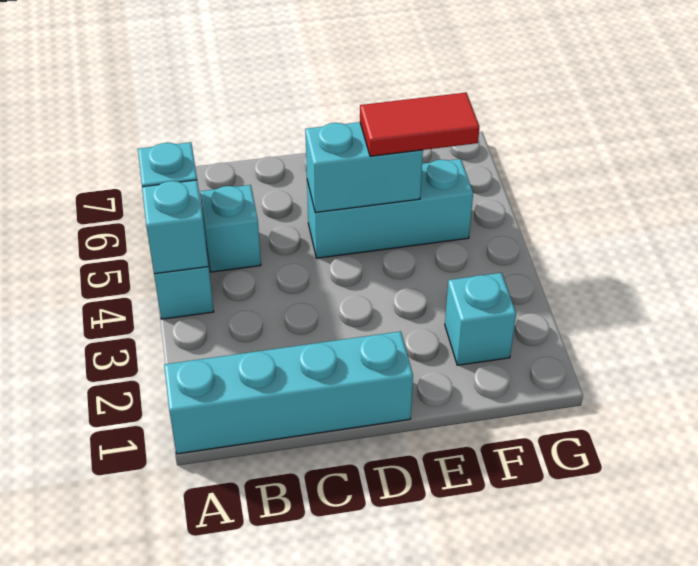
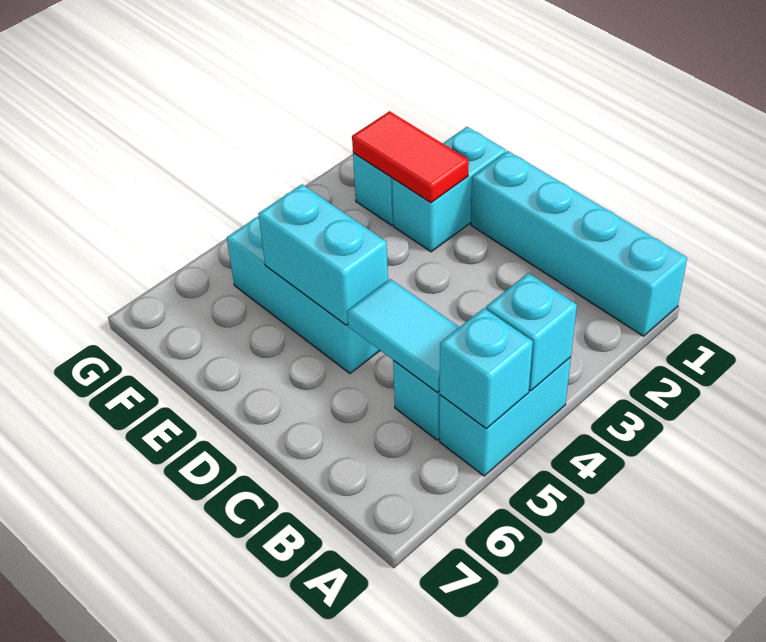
none -> cyan 1x2 tile [347,279,459,392]
none -> cyan 1x2 brick [392,127,506,252]
red 1x2 tile [360,93,480,156] -> red 1x2 tile moved to [352,111,469,203]

